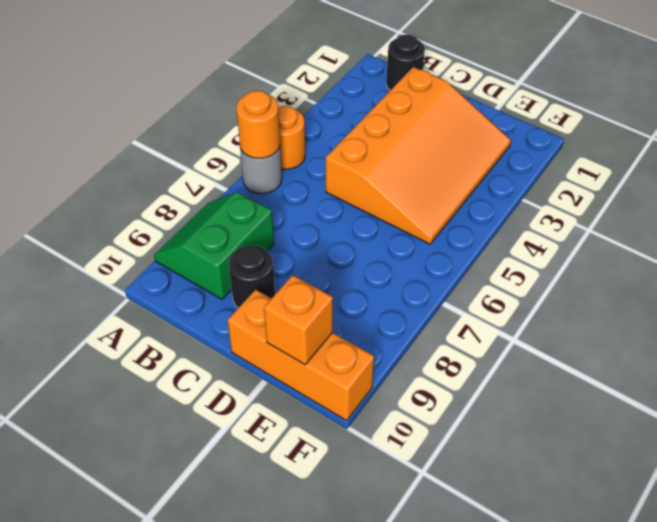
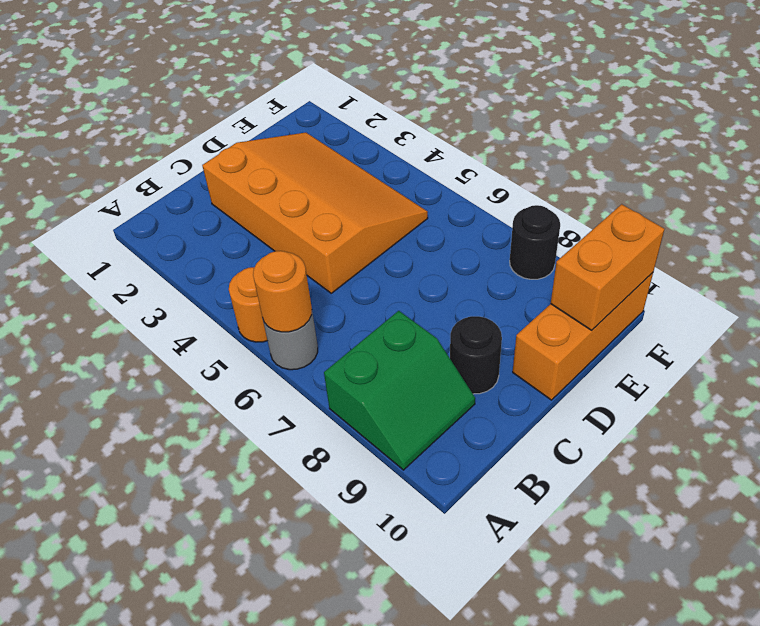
green 2x2 slope [154,192,274,299] -> green 2x2 slope turned to [324,311,475,470]
black 1x1 round brick [386,35,425,90] -> black 1x1 round brick moved to [510,205,560,279]
orange 1x1 brick [264,275,333,364] -> orange 1x2 brick [551,204,664,330]

